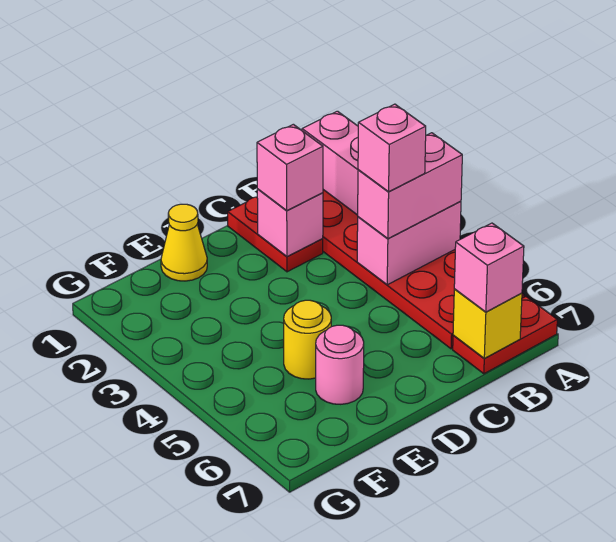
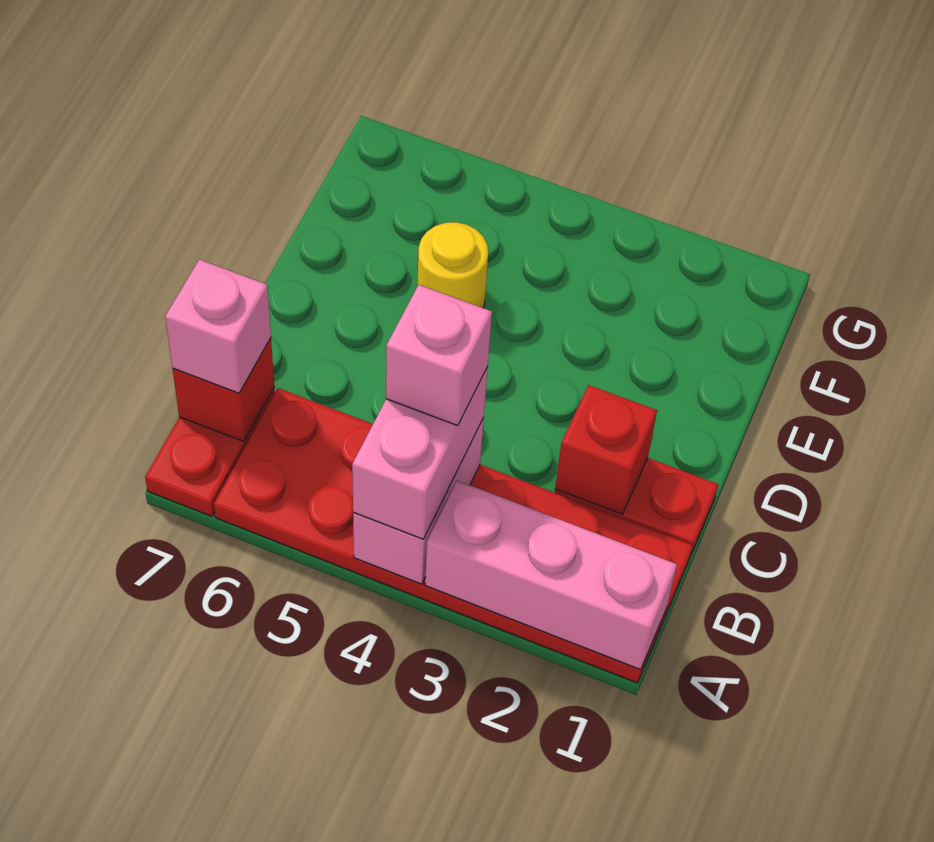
yellow 1x1 brick [453,289,522,358] -> red 1x1 brick [173,338,274,441]
pink 1x1 brick [257,189,323,257] -> red 1x1 brick [555,385,657,514]
pink 1x1 brick [257,124,323,211] -> none
yellow 1x1 cone [161,204,207,281] -> none
pink 1x1 round brick [316,325,364,404] -> none

